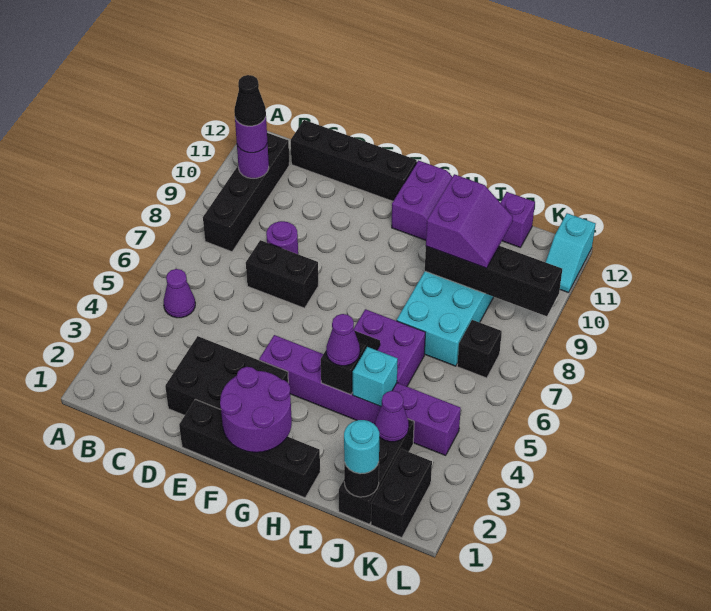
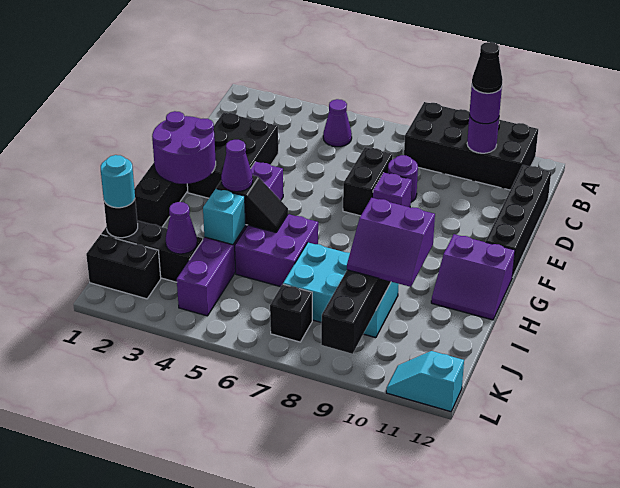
black 1x4 brick [203,133,289,252] -> black 2x4 brick [404,102,538,190]
purple 1x1 brick [500,192,535,248] -> purple 1x1 brick moved to [373,173,412,207]

